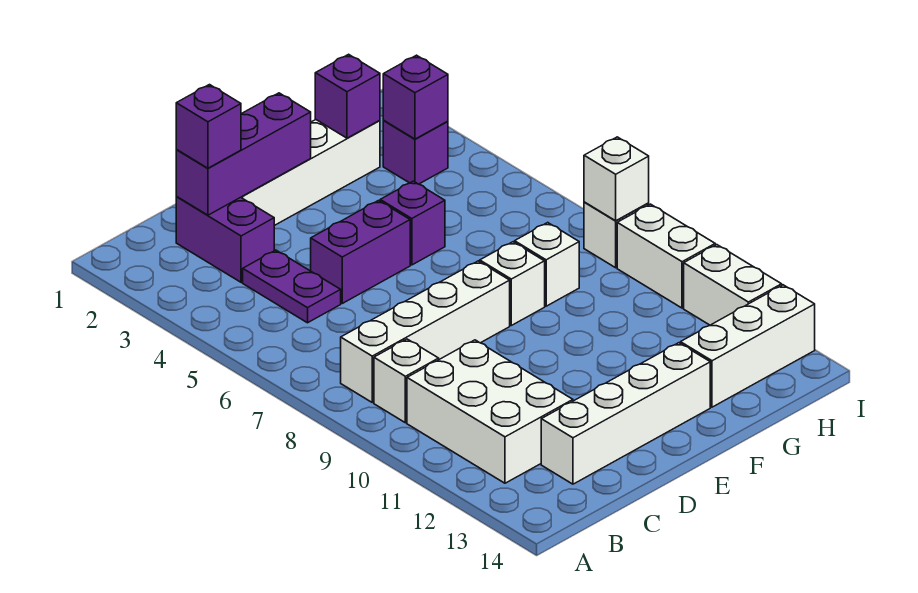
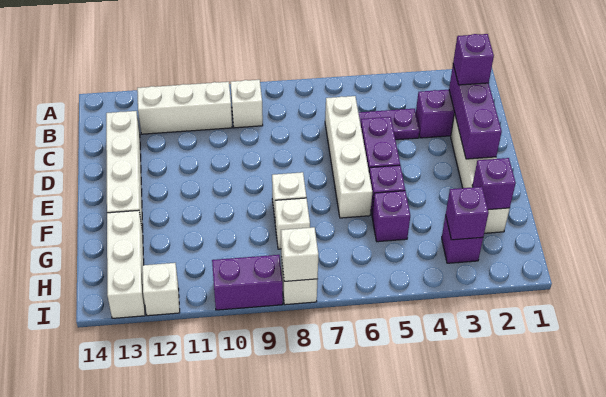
white 1x4 brick [341,261,510,402] -> white 1x4 brick moved to [325,96,372,218]
white 2x3 brick [407,340,573,483] -> white 1x3 brick [137,82,232,134]
none -> purple 1x1 brick [372,191,410,242]
white 1x2 brick [617,204,715,308] -> purple 1x2 brick [212,255,283,310]
white 1x2 brick [684,245,782,325] -> white 1x1 brick [142,263,180,316]

